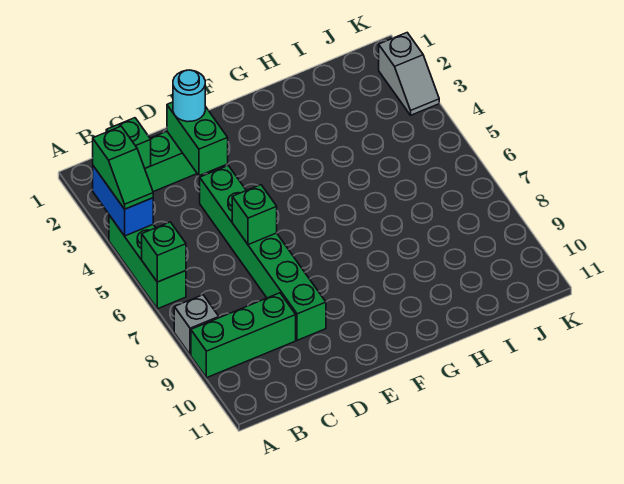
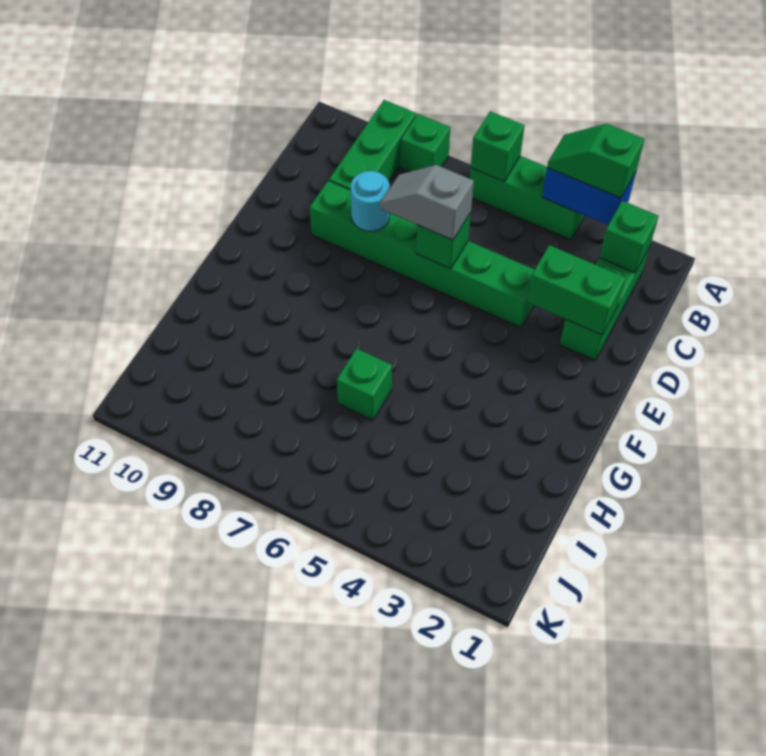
grey 1x1 brick [174,295,219,355] -> green 1x1 brick [400,114,450,172]
cyan 1x1 round brick [173,70,205,122] -> cyan 1x1 round brick moved to [351,171,390,231]
none -> green 1x1 brick [337,349,392,420]
grey 1x2 slope [379,33,439,115] -> grey 1x2 slope moved to [380,165,474,240]

